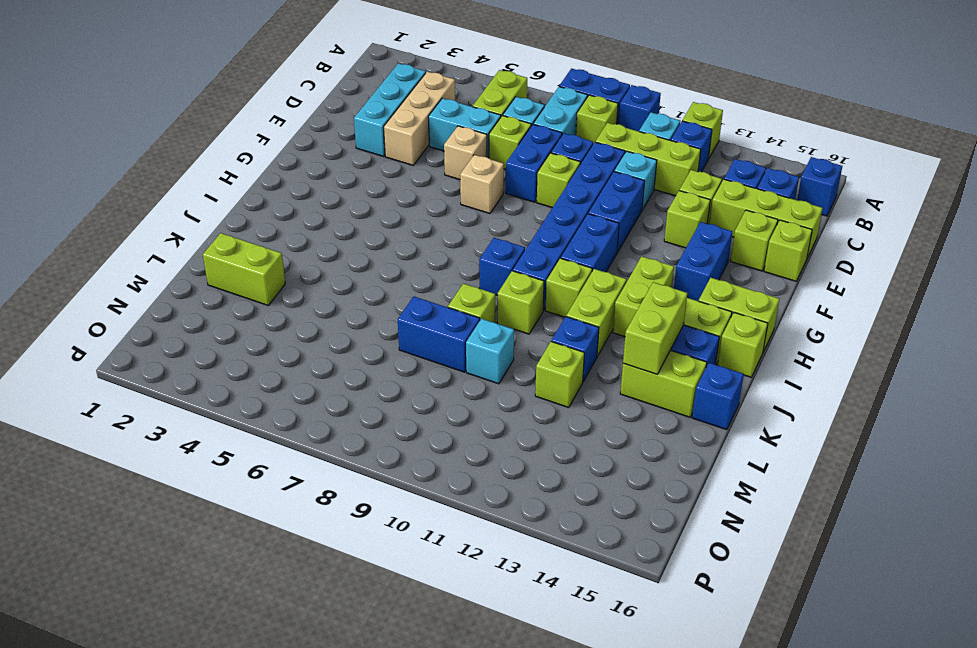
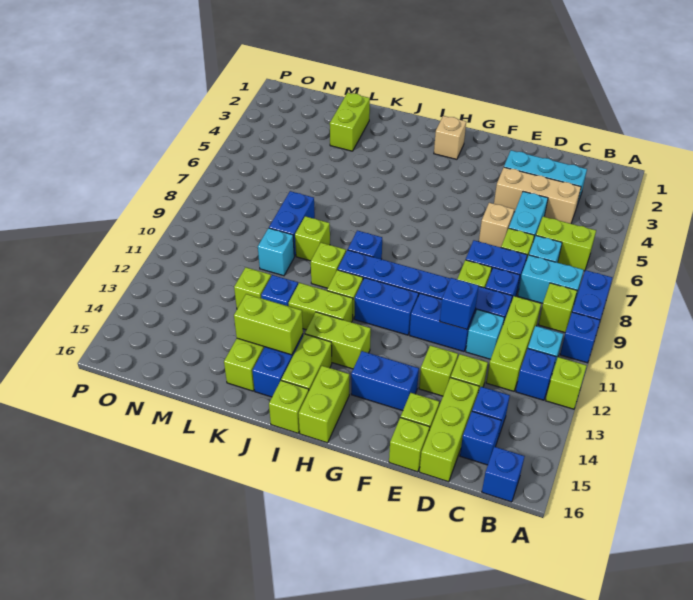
tan 1x1 brick [460,155,504,214] -> tan 1x1 brick moved to [434,116,466,159]
blue 1x1 brick [692,363,744,430] -> blue 1x1 brick moved to [440,278,479,329]

